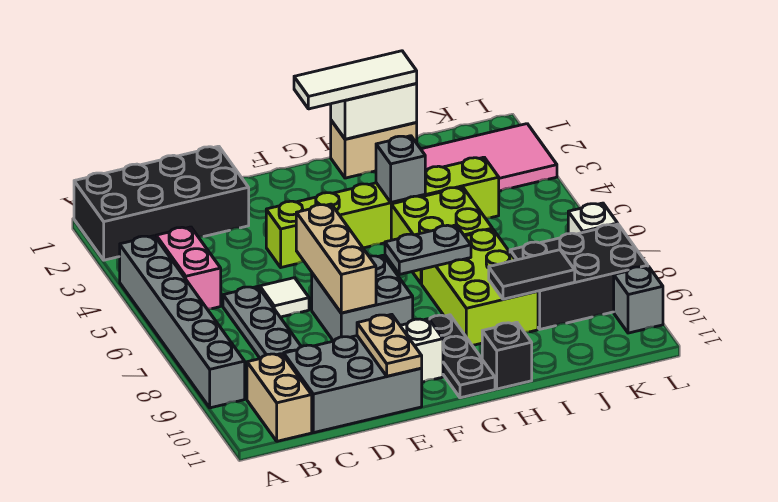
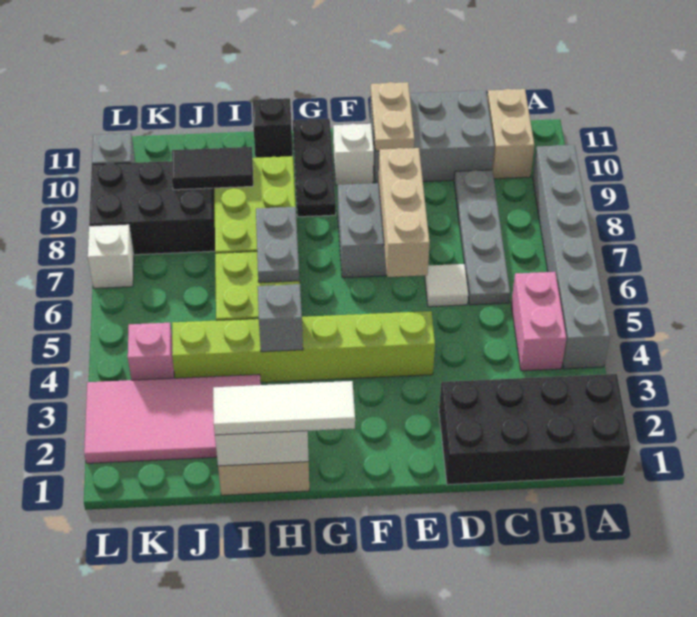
grey 1x2 plate [385,225,471,274] -> grey 1x2 plate turned to [256,207,299,283]
none -> pink 1x1 brick [128,323,174,380]

